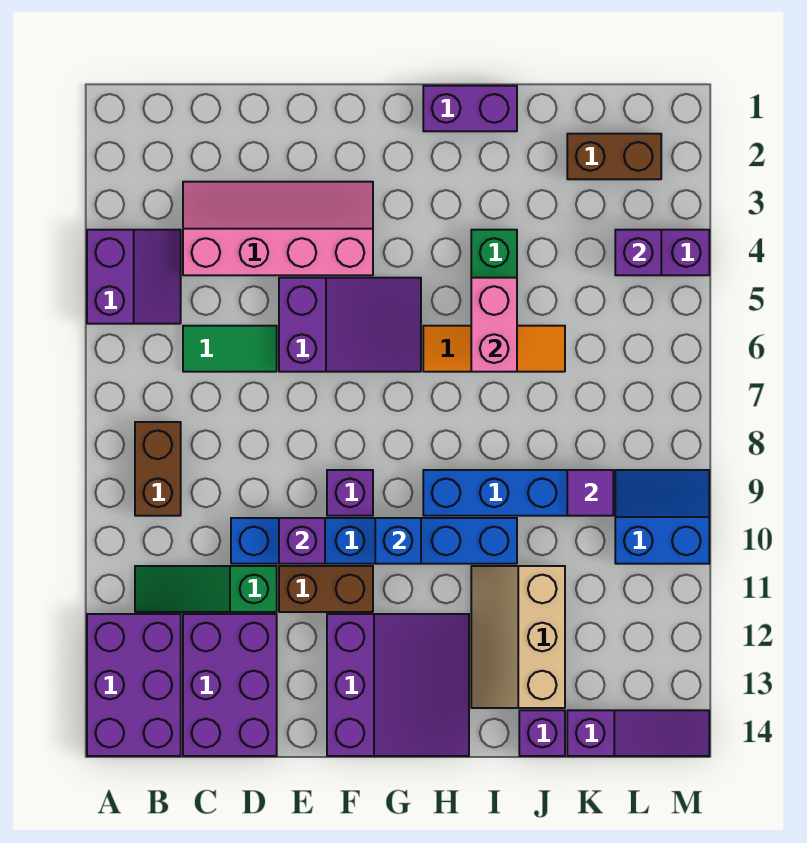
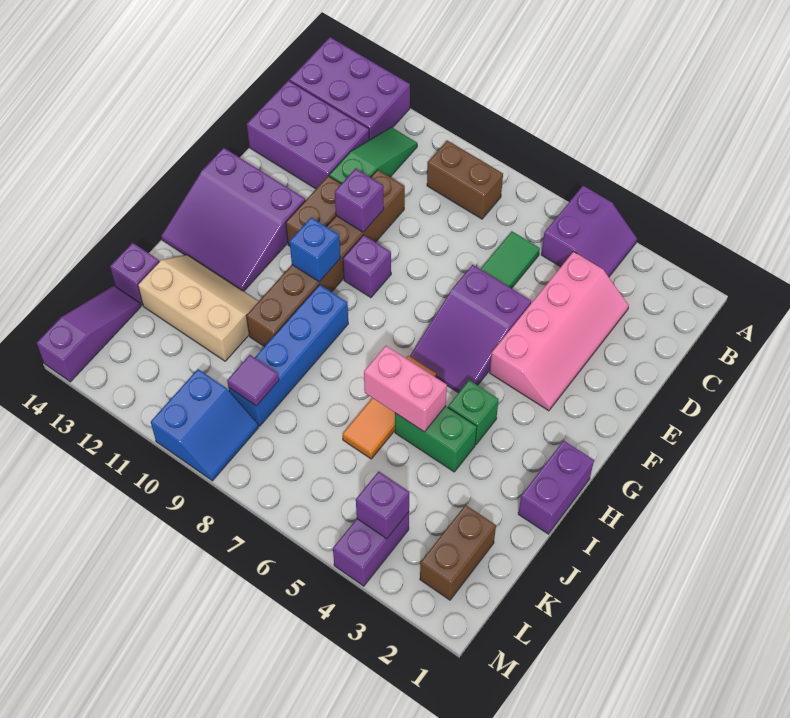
purple 2x2 slope [87,230,181,324] -> purple 2x2 slope turned to [541,186,637,277]
blue 1x6 brick [231,518,517,564] -> brown 1x6 brick [246,170,405,347]
none -> green 1x1 brick [448,380,499,444]
purple 1x3 slope [567,710,709,756] -> purple 1x3 slope turned to [37,286,141,382]

